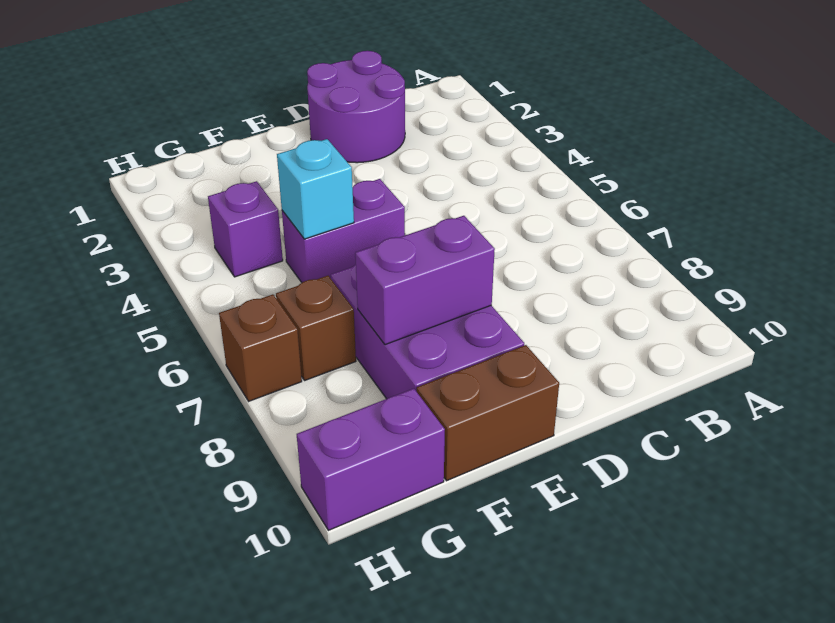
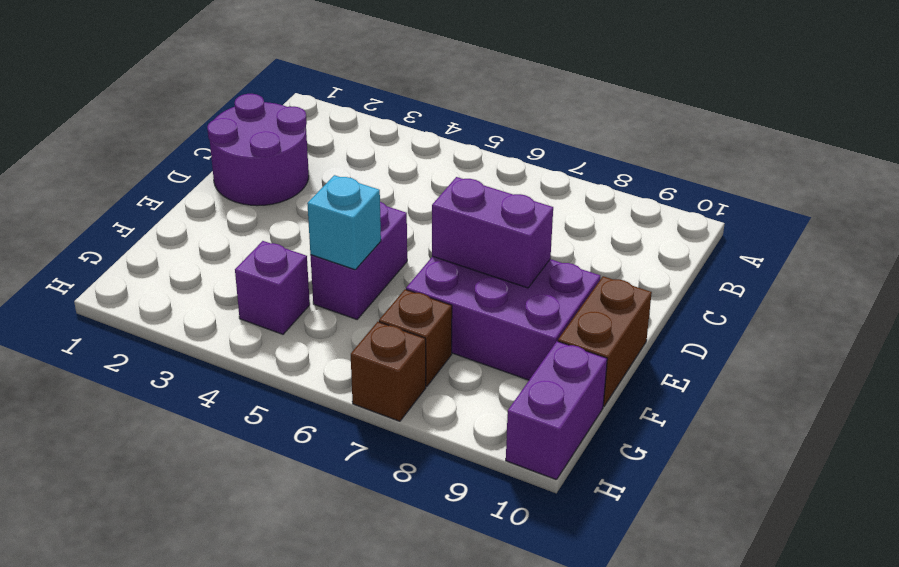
purple 1x2 brick [355,216,495,345] -> purple 1x2 brick turned to [432,177,553,288]

